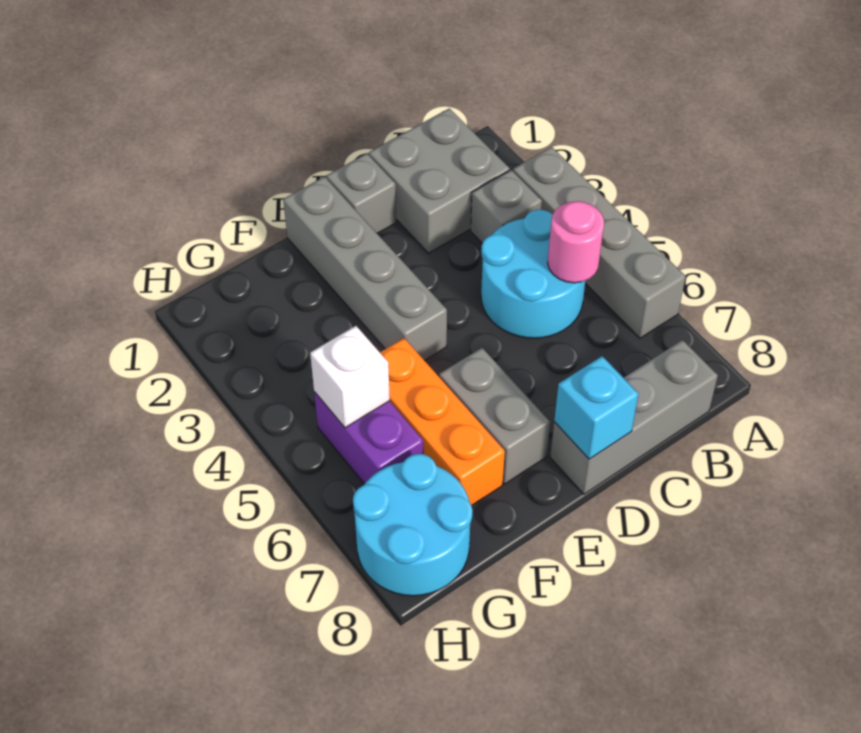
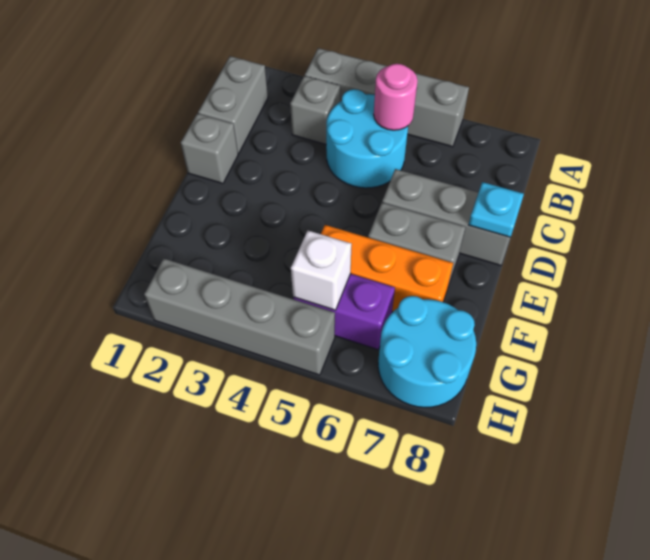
grey 2x2 brick [369,108,510,253] -> grey 1x2 brick [198,56,268,153]
grey 1x3 brick [550,340,718,494] -> grey 1x3 brick turned to [382,169,510,265]
cyan 1x1 brick [554,356,638,459] -> cyan 1x1 plate [469,182,524,237]
grey 1x4 brick [283,177,447,361] -> grey 1x4 brick moved to [144,258,335,375]

